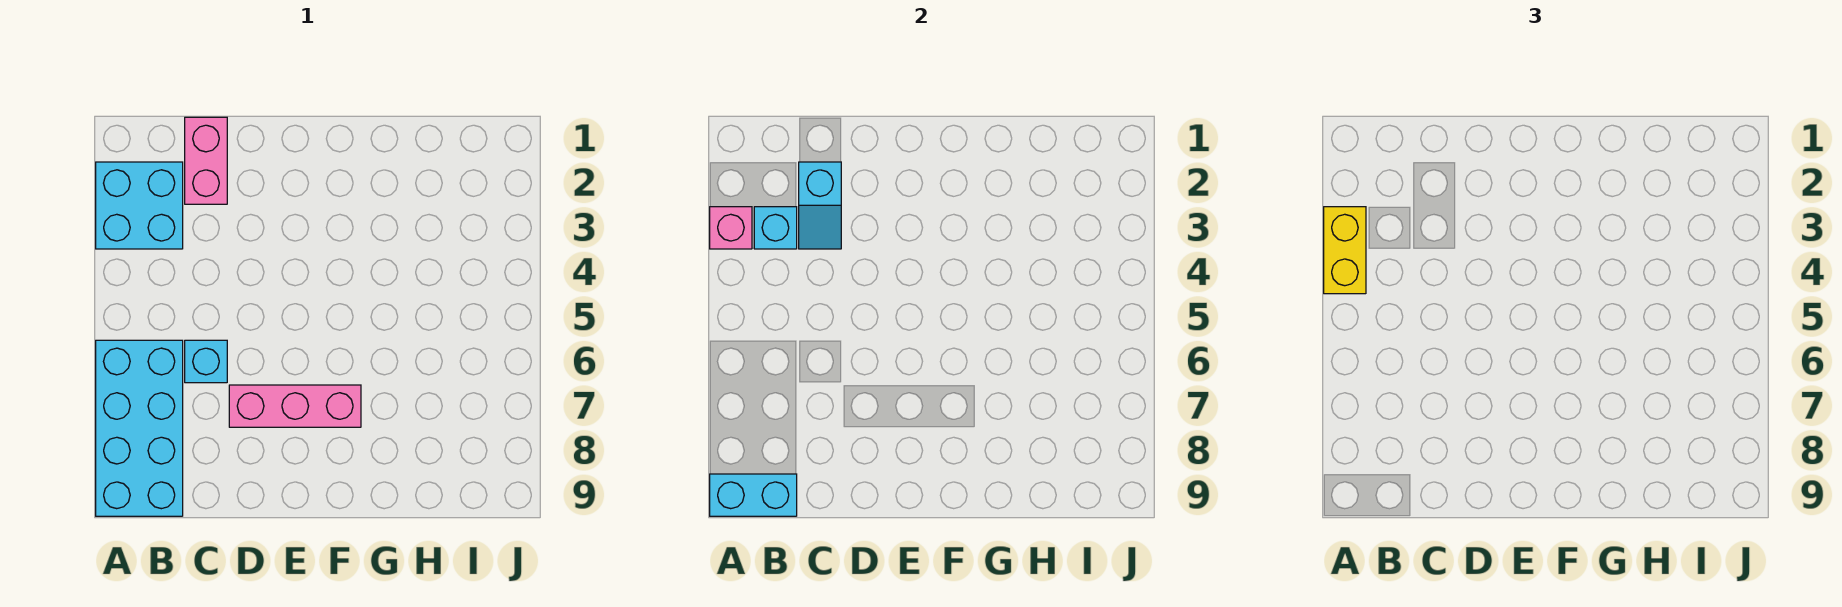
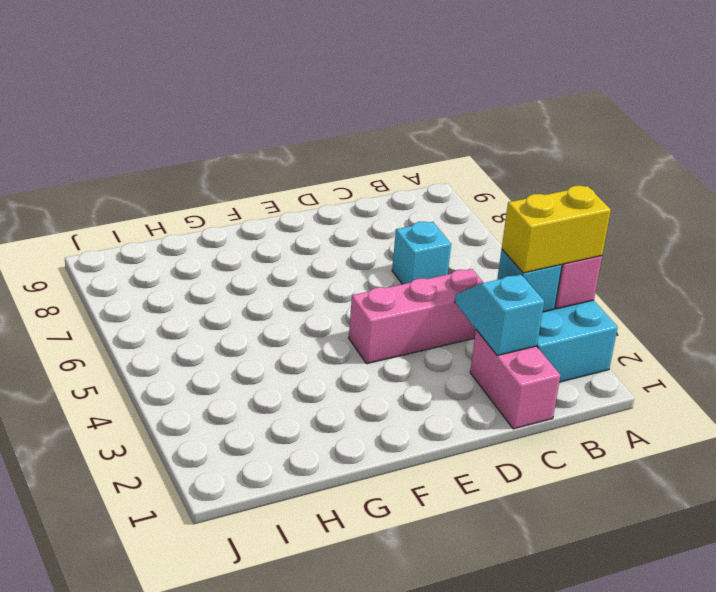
yellow 1x2 brick [1324,207,1366,294] -> yellow 1x2 brick turned to [502,186,611,273]
cyan 2x4 brick [96,340,183,516] -> none
cyan 1x2 brick [710,474,797,516] -> none
pink 1x3 brick [229,385,361,427] -> pink 1x3 brick moved to [349,269,484,364]

